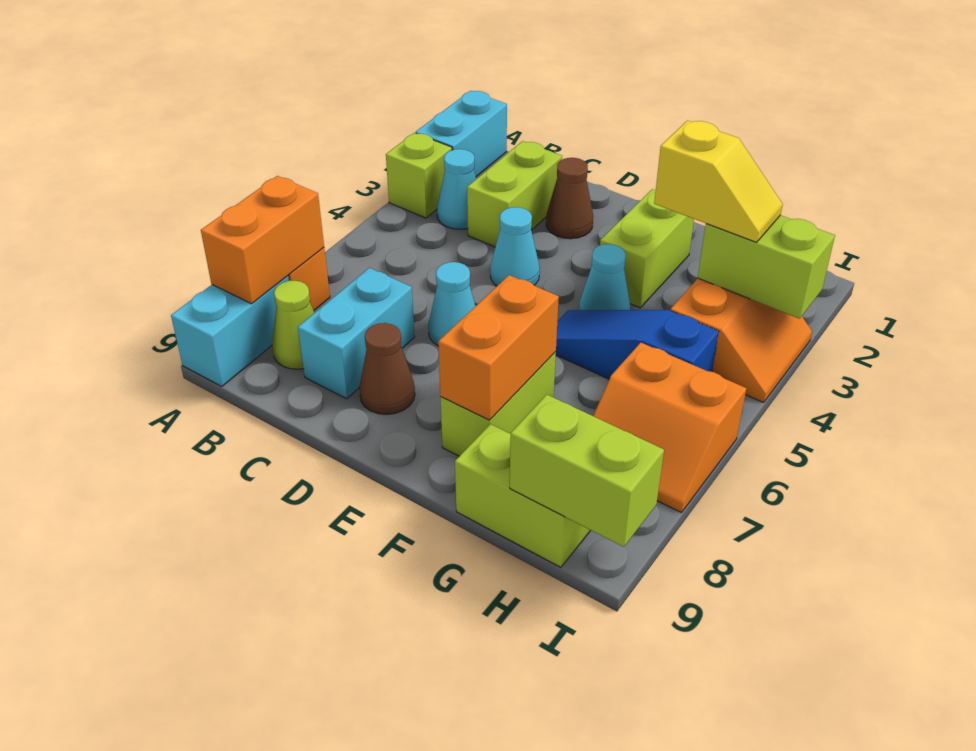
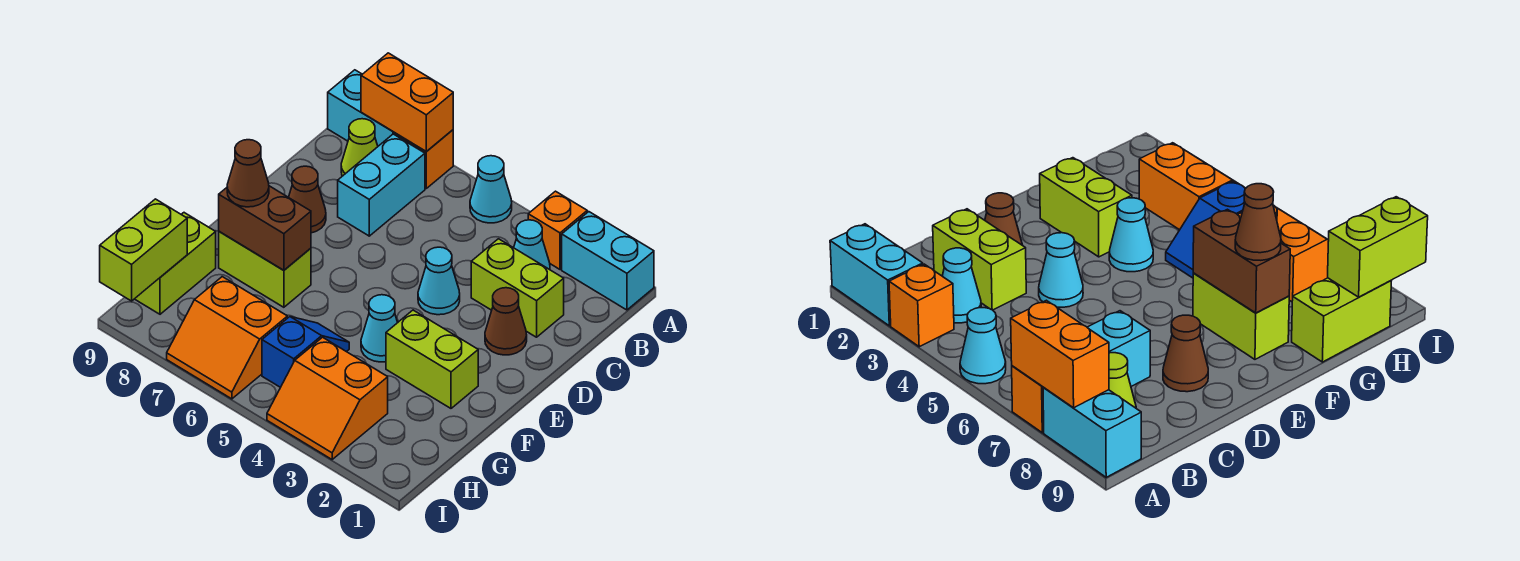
lime 1x1 brick [386,133,452,218] -> orange 1x1 brick [528,191,587,269]
cyan 1x2 brick [298,268,415,399] -> cyan 1x2 brick turned to [338,134,425,236]
cyan 1x1 cone [428,262,475,345] -> cyan 1x1 cone moved to [470,156,512,223]
blue 1x3 slope [556,310,719,379] -> blue 1x2 slope [262,317,349,387]
orange 1x2 brick [438,275,559,420] -> brown 1x2 brick [219,186,311,270]
none -> brown 1x1 cone [227,140,269,207]
yellow 1x2 slope [654,121,783,242] -> none
lime 1x2 brick [698,215,835,319] -> none
orange 2x2 slope [593,343,746,513] -> orange 2x2 slope turned to [167,277,287,399]

